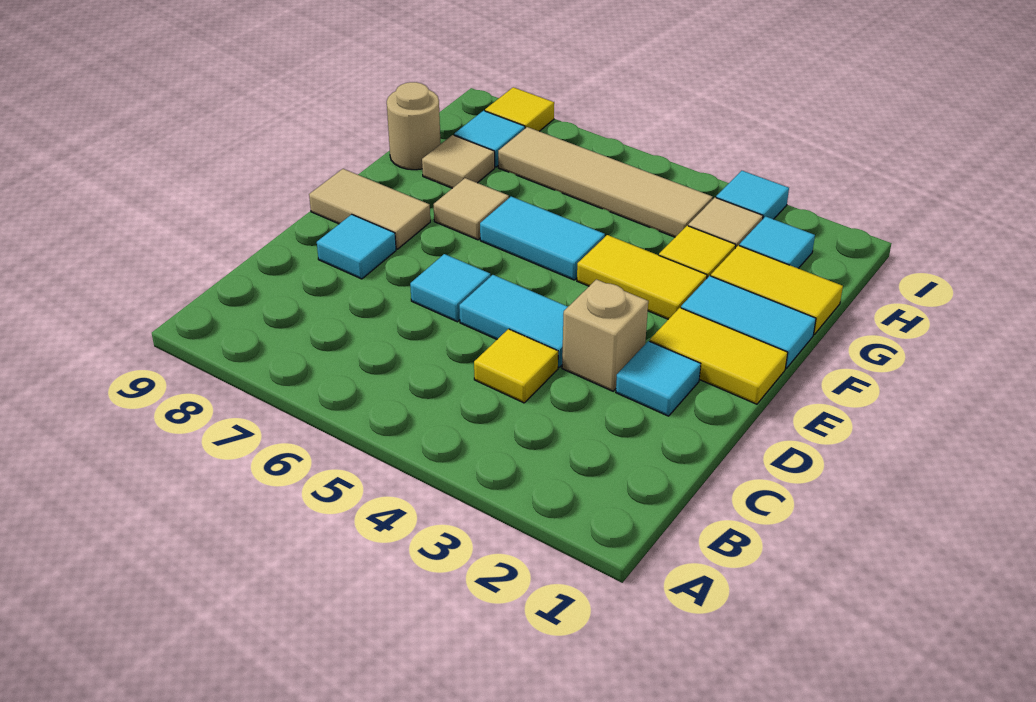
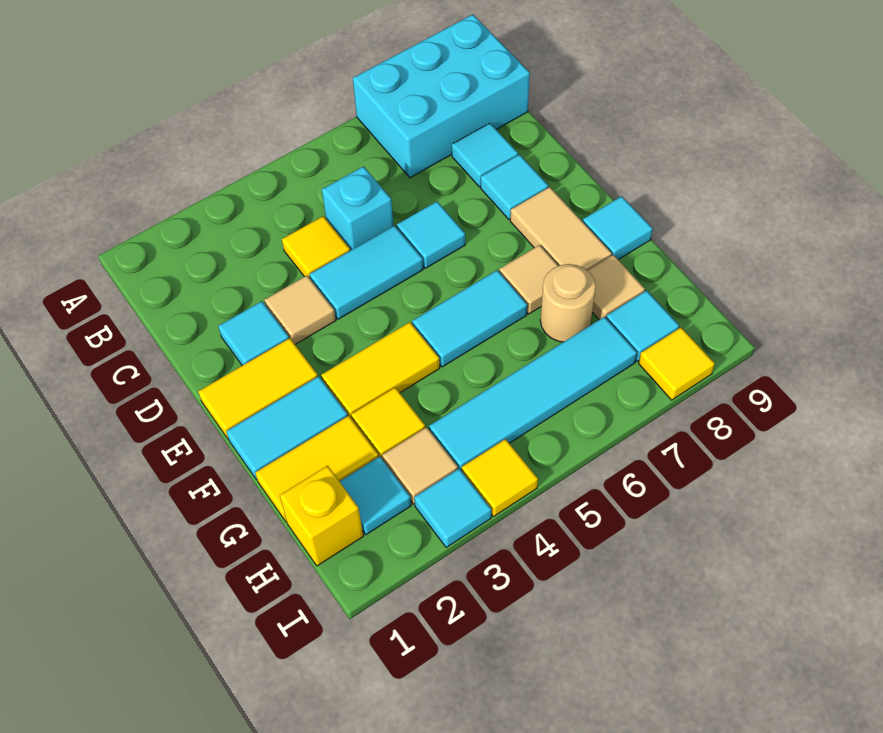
none -> cyan 2x3 brick [353,15,530,178]
none -> cyan 1x1 brick [322,166,393,250]
none -> cyan 1x1 tile [452,123,518,187]
tan 1x1 brick [562,279,648,391] -> tan 1x1 tile [264,276,336,344]
tan 1x2 tile [309,169,430,249] -> tan 1x2 tile turned to [510,187,612,270]
none -> cyan 1x1 tile [583,196,653,260]
tan 1x1 round brick [387,82,441,170] -> tan 1x1 round brick moved to [540,264,596,342]
none -> yellow 1x1 brick [280,466,363,566]
tan 1x4 tile [498,127,712,237] -> cyan 1x4 tile [429,317,637,471]
none -> yellow 1x1 tile [462,439,538,517]

